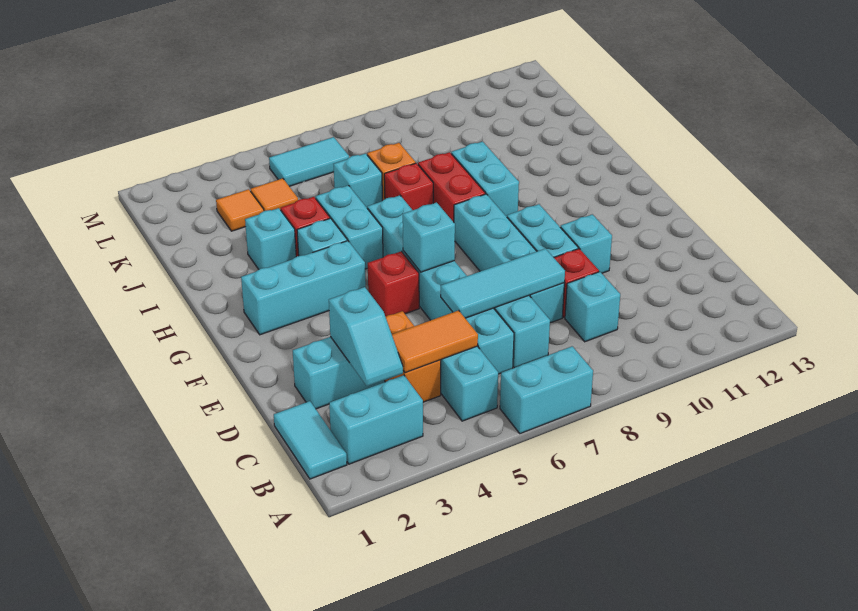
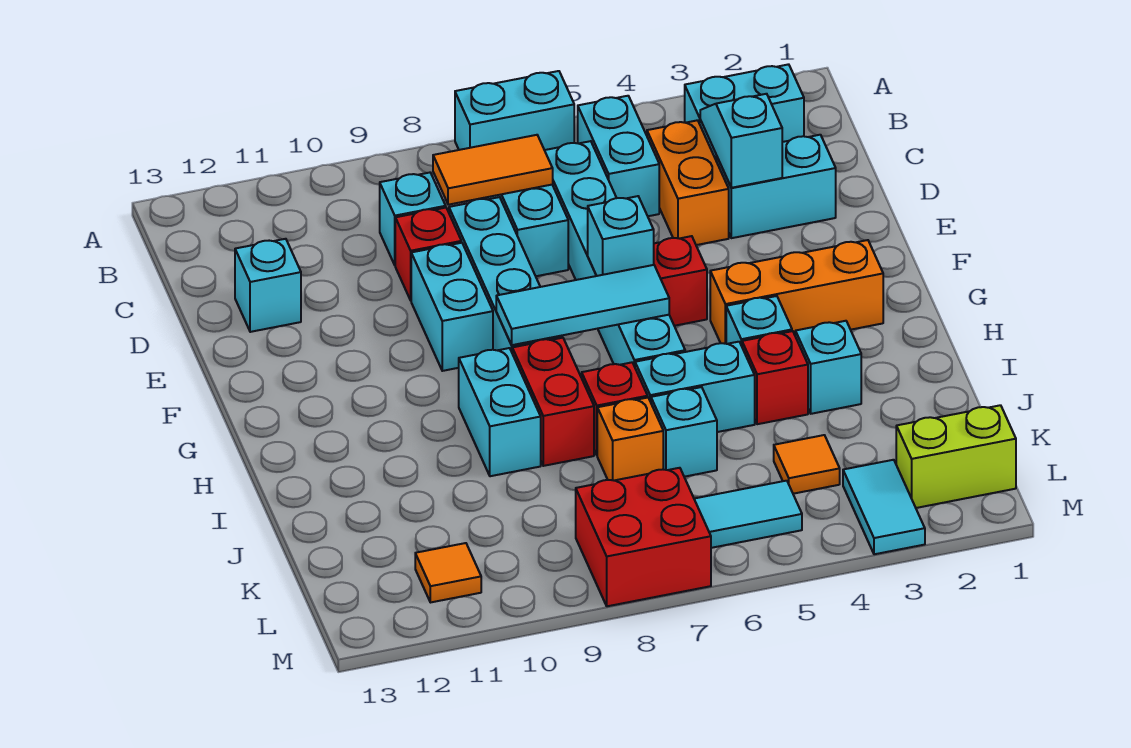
cyan 1x2 tile [274,401,347,479] -> cyan 1x2 tile moved to [843,460,925,554]
orange 1x2 tile [392,310,478,373] -> orange 1x2 tile moved to [433,135,553,205]
cyan 1x3 tile [441,248,565,318] -> cyan 1x3 tile moved to [496,265,669,345]
cyan 1x1 brick [560,214,612,273] -> cyan 1x1 brick moved to [235,239,301,332]
cyan 1x3 brick [241,241,366,335] -> orange 1x3 brick [710,240,883,344]
cyan 1x2 brick [316,185,383,269] -> cyan 1x2 brick turned to [635,342,755,432]
orange 1x1 tile [216,189,264,231] -> orange 1x1 tile moved to [415,543,481,603]
none -> lime 1x2 brick [896,405,1016,508]
none -> red 2x2 brick [576,468,711,606]

